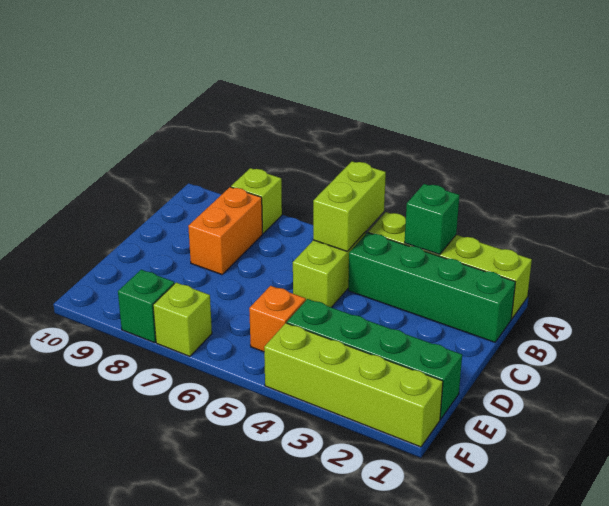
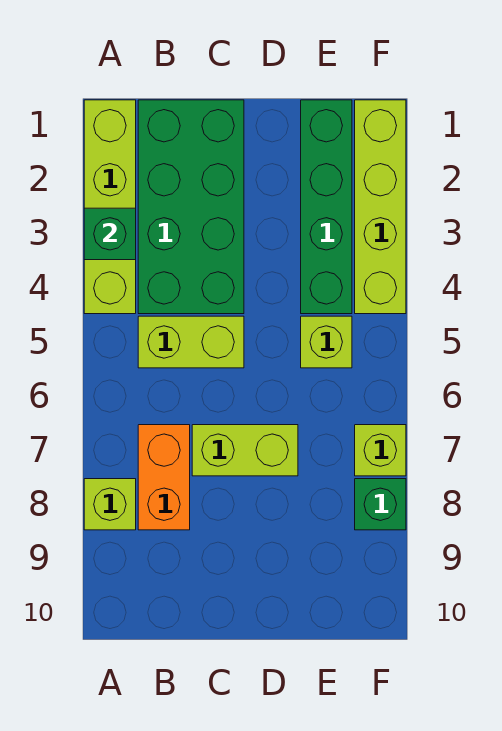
lime 1x2 brick [313,161,386,251] -> lime 1x2 brick moved to [192,425,298,476]
green 1x4 brick [348,233,515,342] -> green 2x4 brick [138,100,244,314]
orange 1x2 brick [188,187,262,275] -> orange 1x2 brick turned to [138,425,190,530]
orange 1x1 brick [249,286,306,352] -> lime 1x1 brick [301,316,352,368]

